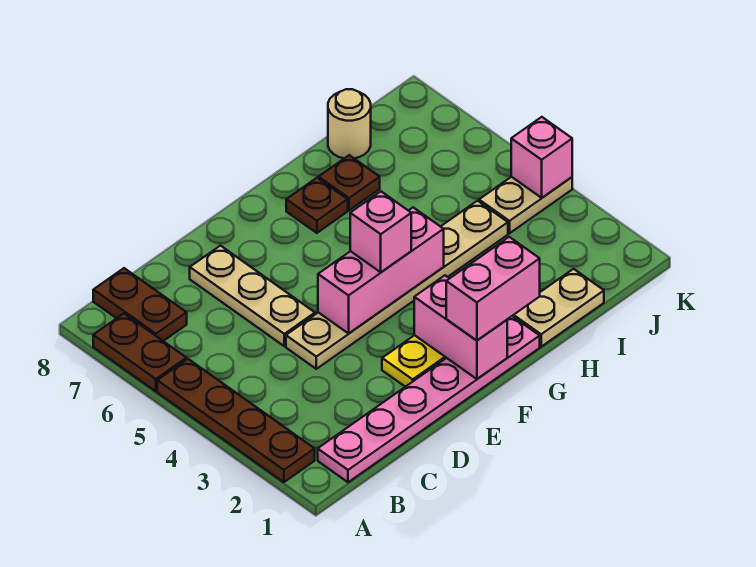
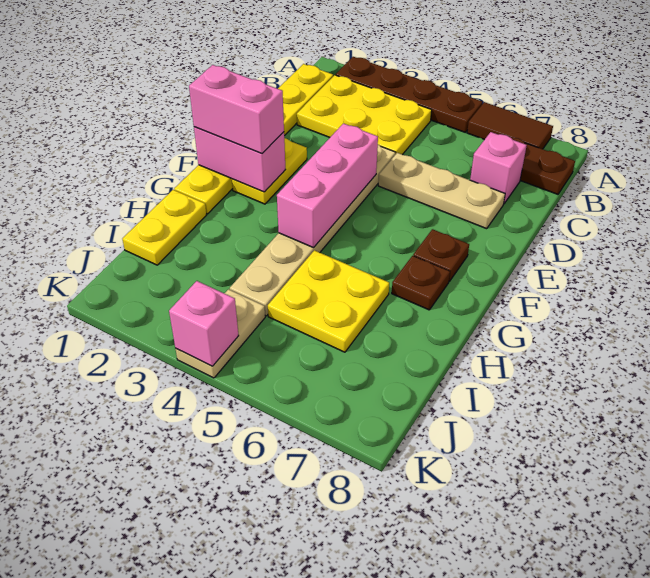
brown 1x2 plate [93,314,186,391] -> brown 1x2 tile [467,102,553,149]
pink 1x6 plate [318,316,540,482] -> yellow 1x6 plate [174,64,333,214]
none -> yellow 2x3 plate [297,75,432,155]
pink 1x2 brick [446,237,540,341] -> pink 1x2 brick turned to [189,65,284,153]
pink 1x1 brick [350,191,411,272] -> pink 1x1 brick moved to [470,132,527,203]
tan 1x2 plate [513,269,604,347] -> yellow 1x2 plate [123,190,206,265]
none -> yellow 2x2 plate [268,250,389,352]
brown 1x1 plate [319,155,380,210] -> brown 1x1 plate moved to [413,229,469,282]
tan 1x1 round brick [328,89,371,158] -> none

